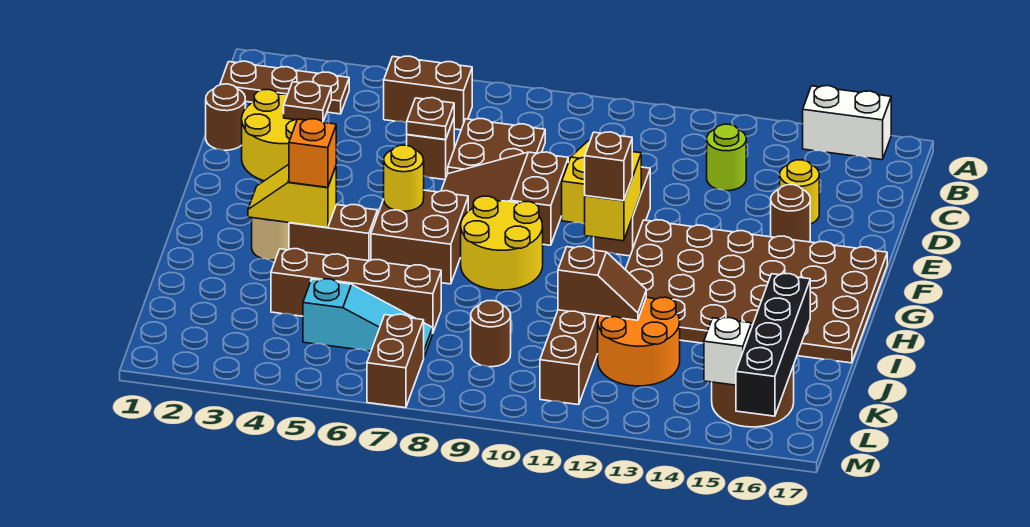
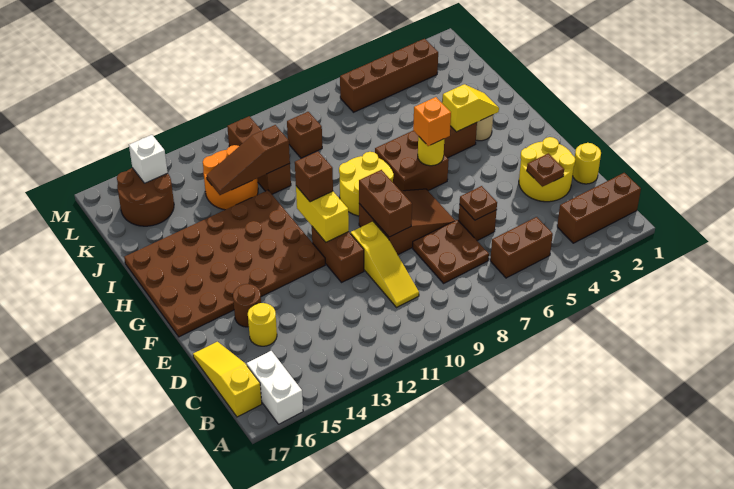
white 1x2 brick [803,86,891,160] -> white 1x2 brick turned to [247,351,303,424]
brown 1x3 plate [220,61,349,114] -> brown 1x3 brick [557,173,641,243]
none -> yellow 1x3 slope [193,342,262,417]
lime 1x1 round brick [707,124,746,191] -> none
brown 1x1 round brick [206,84,245,150] -> yellow 1x1 round brick [573,143,601,184]
orange 1x1 brick [289,119,336,187] -> orange 1x1 brick moved to [413,97,451,146]
brown 1x4 brick [271,249,441,332] -> brown 1x4 brick moved to [340,39,438,112]
brown 1x2 slope [558,246,646,320] -> brown 1x3 slope [207,125,290,195]
black 1x4 brick [736,274,810,416] -> none
cyan 1x3 slope [303,279,433,357] -> none
brown 1x1 round brick [471,301,511,367] -> brown 1x1 brick [287,112,322,158]
brown 1x2 brick [367,314,424,408] -> brown 1x2 brick moved to [359,170,412,237]

